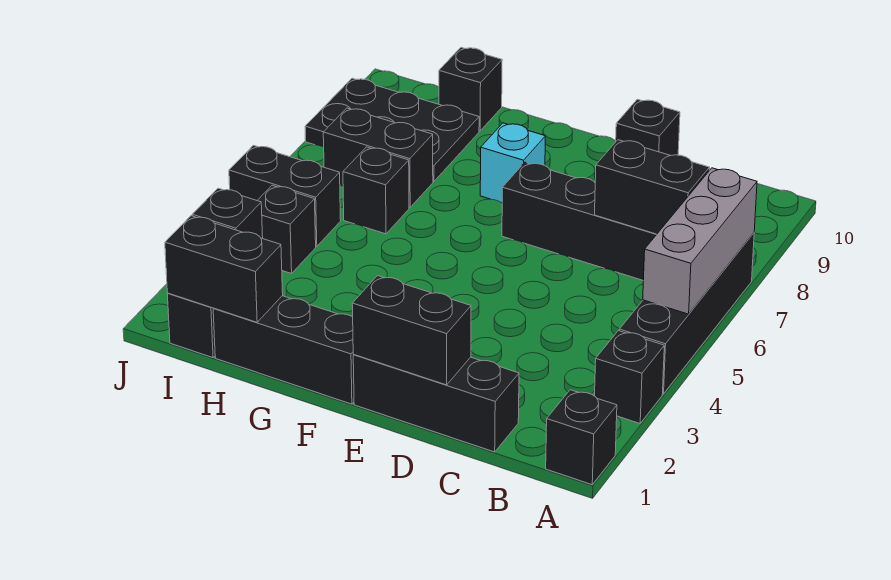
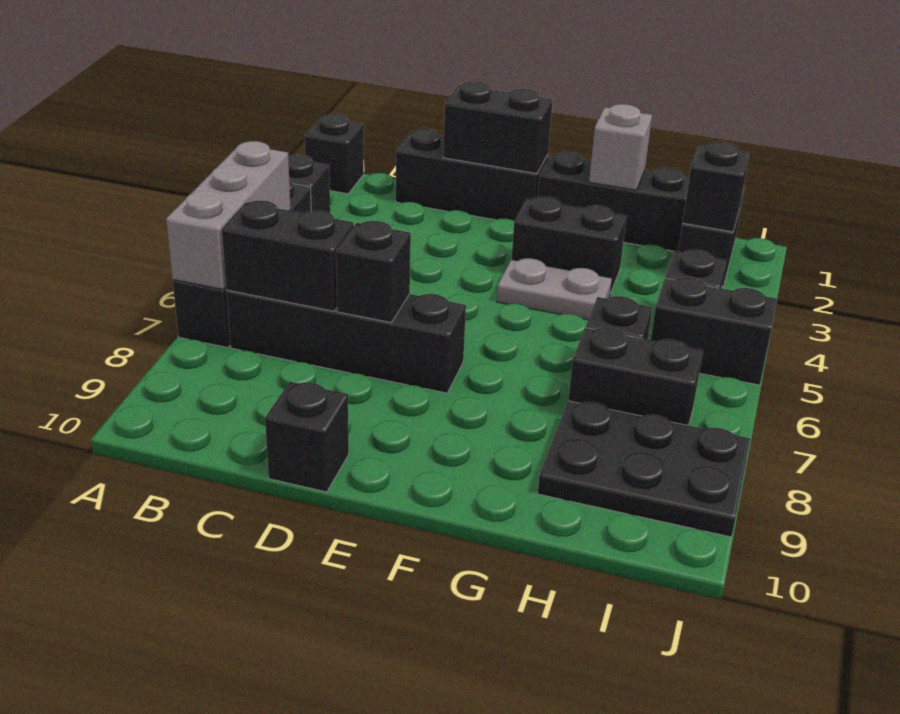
none -> grey 1x2 plate [497,258,612,320]
cyan 1x1 brick [480,123,545,203] -> none
none -> grey 1x1 brick [589,104,652,190]
black 1x2 brick [165,216,283,322] -> black 1x2 brick moved to [512,196,627,294]
black 1x1 brick [439,47,502,131] -> black 1x1 brick moved to [336,221,411,323]

